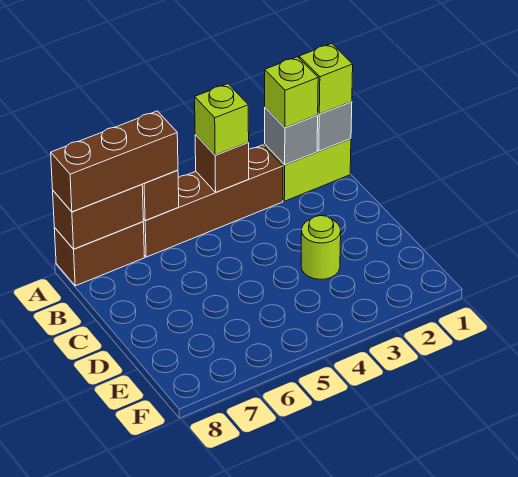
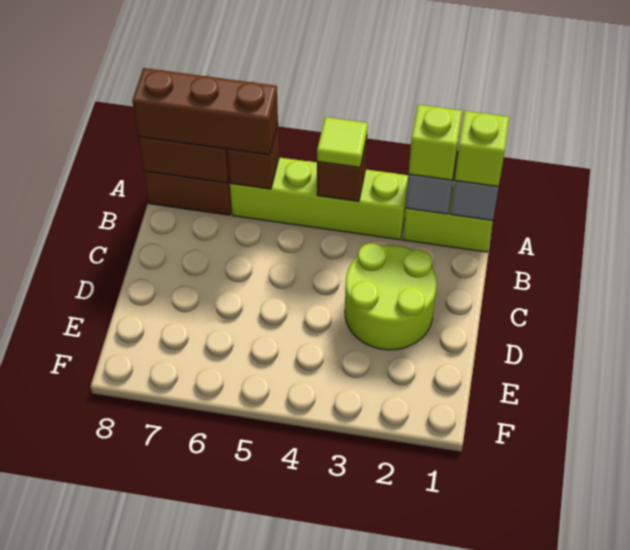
brown 1x4 brick [143,145,283,257] -> lime 1x4 brick [230,157,408,240]
lime 1x1 brick [195,84,249,155] -> lime 1x1 tile [317,117,368,167]
lime 1x1 round brick [301,216,341,279] -> lime 2x2 round brick [345,243,437,350]

